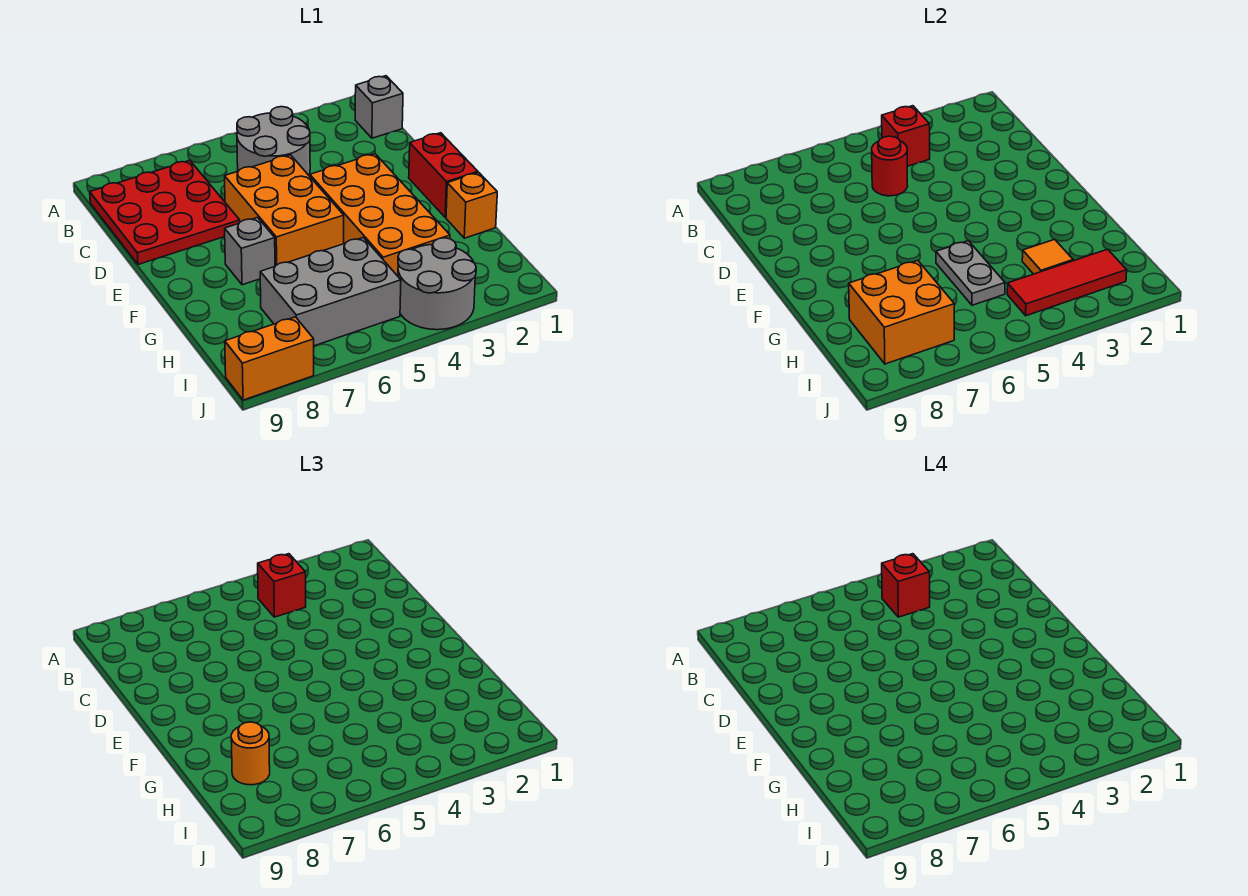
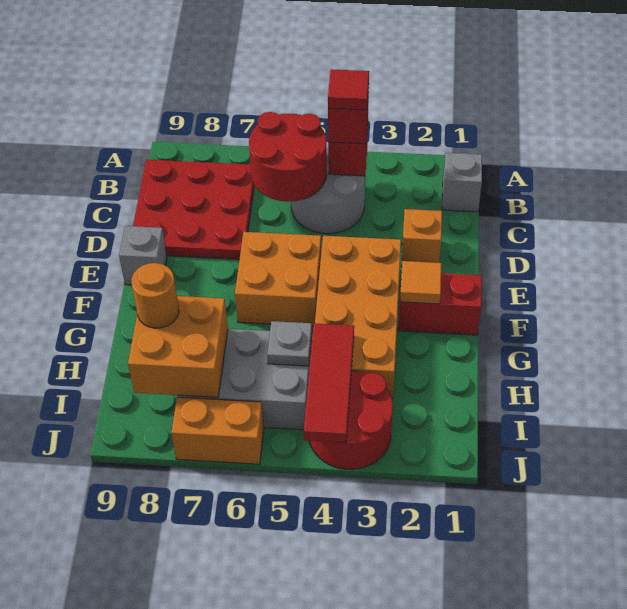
red 1x1 brick [882,554,930,617] -> red 1x1 tile [328,69,369,110]
red 1x1 round brick [872,136,908,196] -> red 2x2 round brick [249,112,327,202]
orange 2x3 brick [225,155,344,266] -> orange 2x2 brick [235,232,321,326]
red 1x2 brick [409,133,478,217] -> red 1x2 brick turned to [398,273,482,335]
grey 1x1 brick [225,218,275,285] -> grey 1x1 brick moved to [119,226,167,285]
orange 1x1 brick [446,173,497,238] -> orange 1x1 brick moved to [401,209,442,267]
grey 1x2 plate [936,241,1005,305] -> grey 1x1 plate [267,321,312,366]
orange 1x1 tile [1022,239,1073,274] -> orange 1x1 tile moved to [400,261,442,304]
red 1x3 tile [1007,249,1127,316] -> red 1x3 tile turned to [304,323,354,443]
grey 2x2 round brick [398,238,476,330] -> red 2x2 round brick [309,371,393,469]
orange 1x2 brick [225,317,314,400] -> orange 1x2 brick moved to [171,397,264,464]

